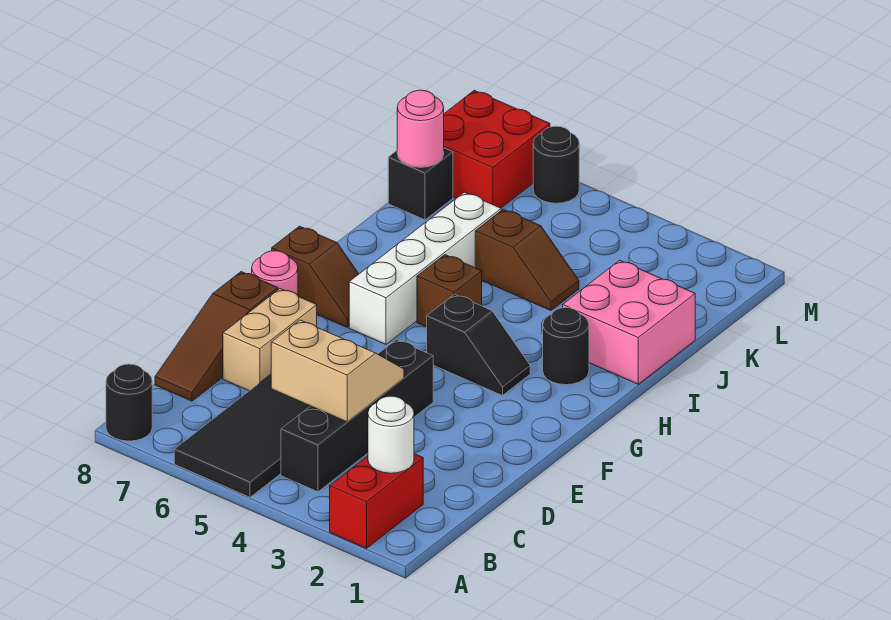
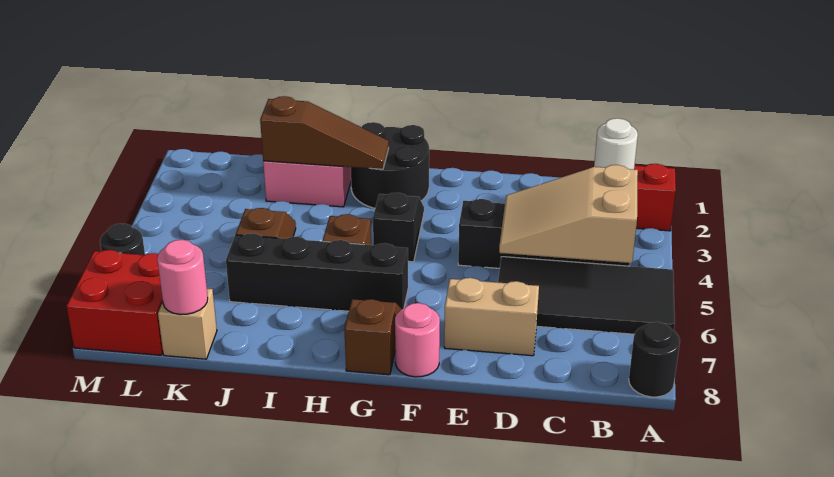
tan 2x2 slope [271,320,404,422] -> tan 2x3 slope [499,165,638,263]
brown 1x3 slope [155,272,278,401] -> brown 1x3 slope moved to [260,96,389,169]
white 1x4 brick [349,192,501,344] -> black 1x4 brick [226,233,408,311]
black 1x1 round brick [543,308,589,385] -> black 2x2 round brick [351,122,429,208]
black 1x1 brick [388,148,453,220] -> tan 1x1 brick [158,289,217,359]

